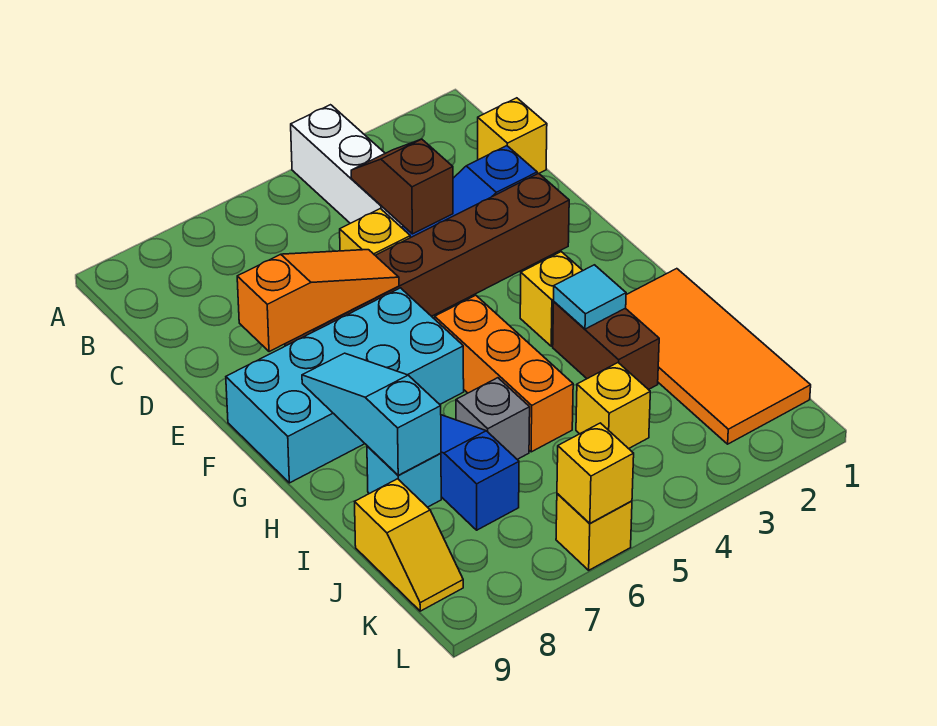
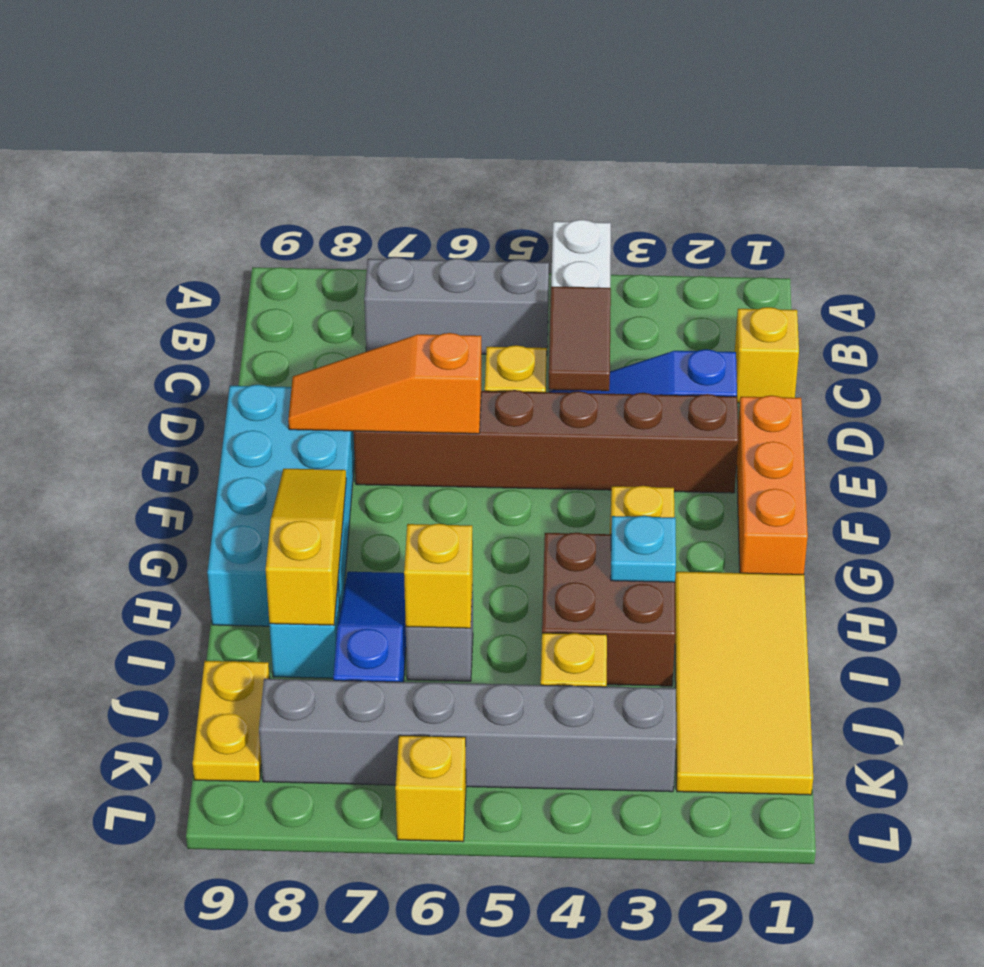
none -> grey 1x3 brick [364,257,549,356]
brown 1x2 slope [351,139,453,234] -> brown 1x2 tile [548,286,611,391]
orange 1x3 slope [237,250,399,352] -> orange 1x3 slope turned to [288,333,481,434]
cyan 2x4 brick [226,288,464,483] -> cyan 2x4 brick turned to [207,385,355,626]
orange 1x3 brick [435,295,573,452] -> orange 1x3 brick moved to [737,395,808,574]
cyan 1x3 slope [302,353,441,475] -> yellow 1x3 slope [266,469,346,625]
orange 2x4 tile [626,269,811,444] -> yellow 2x4 tile [675,572,813,795]
brown 1x2 brick [553,302,659,390] -> brown 2x2 brick [542,533,675,686]
cyan 1x1 tile [554,265,626,329] -> cyan 1x1 plate [611,516,676,582]
yellow 1x2 slope [355,479,463,611] -> yellow 1x2 plate [192,661,270,782]
none -> grey 1x6 brick [259,679,676,792]
yellow 1x1 brick [557,423,634,523] -> yellow 1x1 brick moved to [404,524,473,628]

